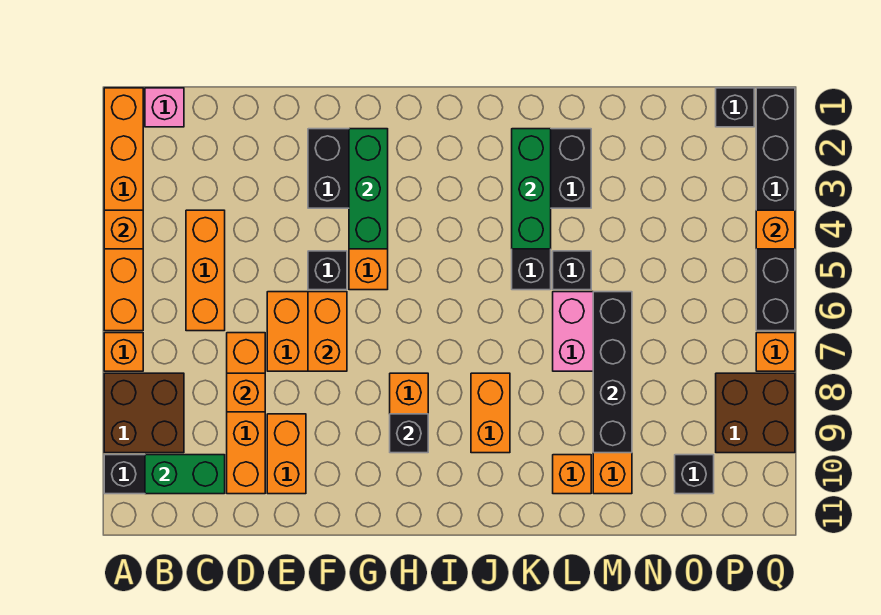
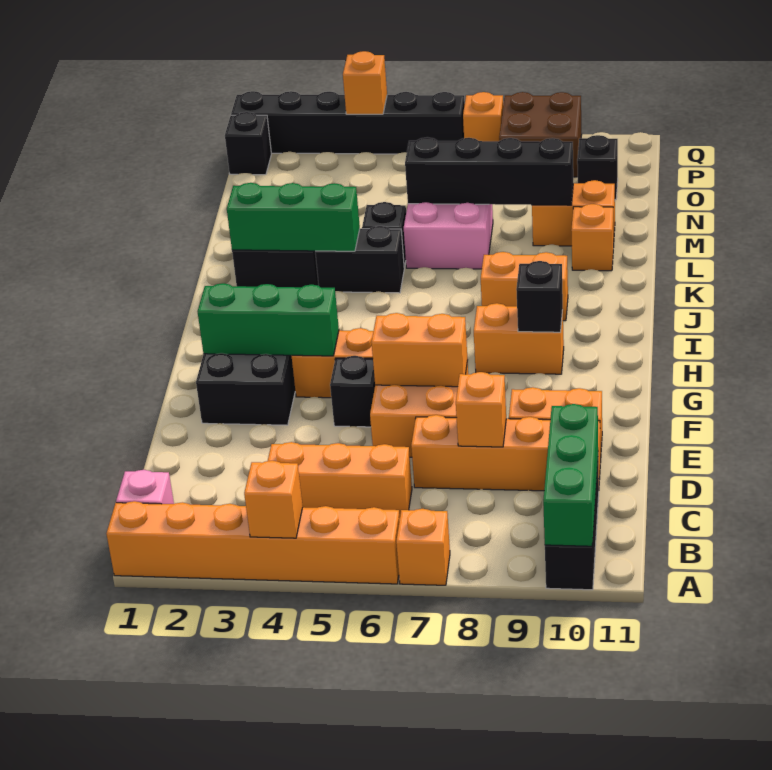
brown 2x2 brick [104,373,184,453] -> none
green 1x2 brick [145,455,225,494] -> green 1x3 brick [543,404,598,546]

